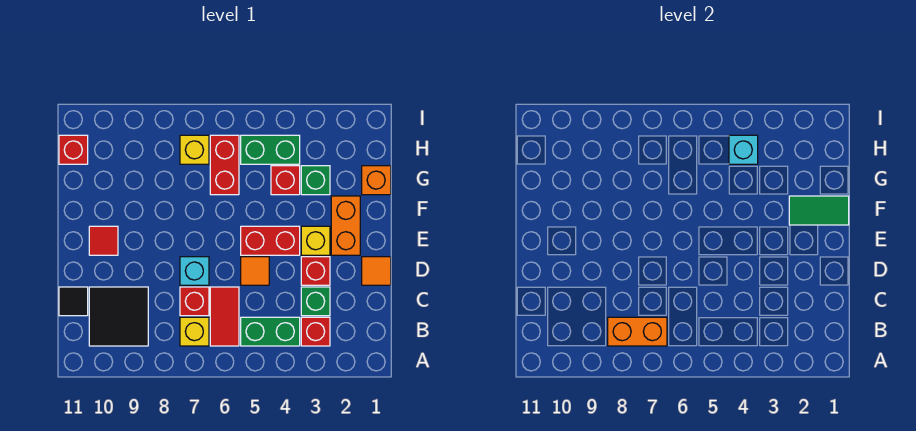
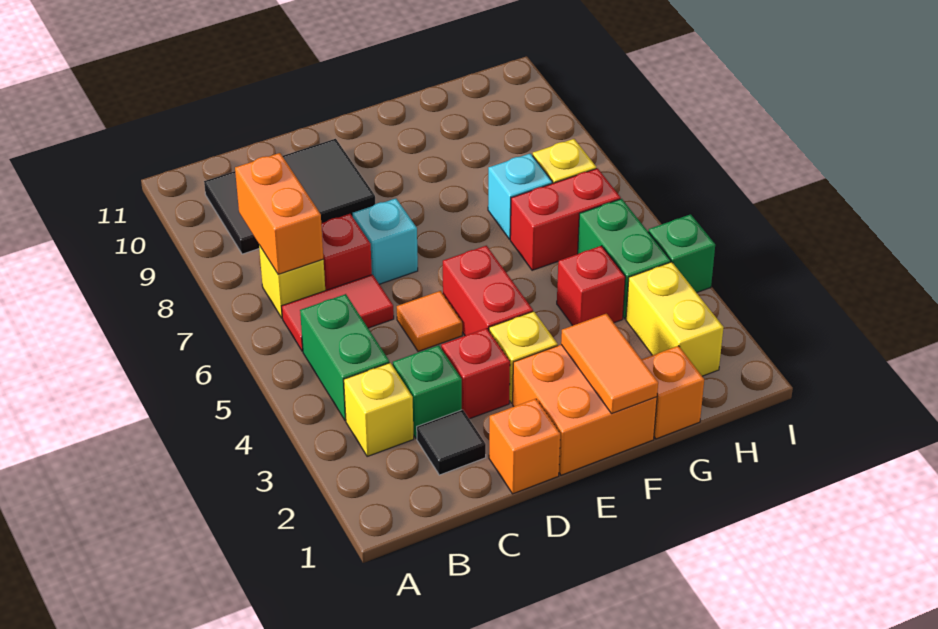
red 1x1 brick [301,317,330,346] -> yellow 1x1 brick [344,363,414,456]
black 2x2 tile [89,287,148,346] -> black 2x3 tile [204,139,375,254]
black 1x1 tile [59,287,88,316] -> black 1x1 tile moved to [417,410,486,475]
orange 1x1 tile [362,257,391,285] -> orange 1x1 brick [489,399,560,494]
orange 1x2 brick [331,196,360,255] -> orange 2x2 brick [513,345,657,475]
red 1x1 tile [89,226,118,255] -> none
green 1x2 tile [789,196,849,225] -> orange 1x2 tile [561,314,658,414]
green 1x1 brick [301,166,330,195] -> green 1x1 brick moved to [648,214,715,293]
none -> yellow 1x2 brick [626,262,724,376]
cyan 1x1 brick [729,135,758,164] -> cyan 1x1 brick moved to [488,153,552,239]
red 1x1 brick [59,135,88,164] -> none

